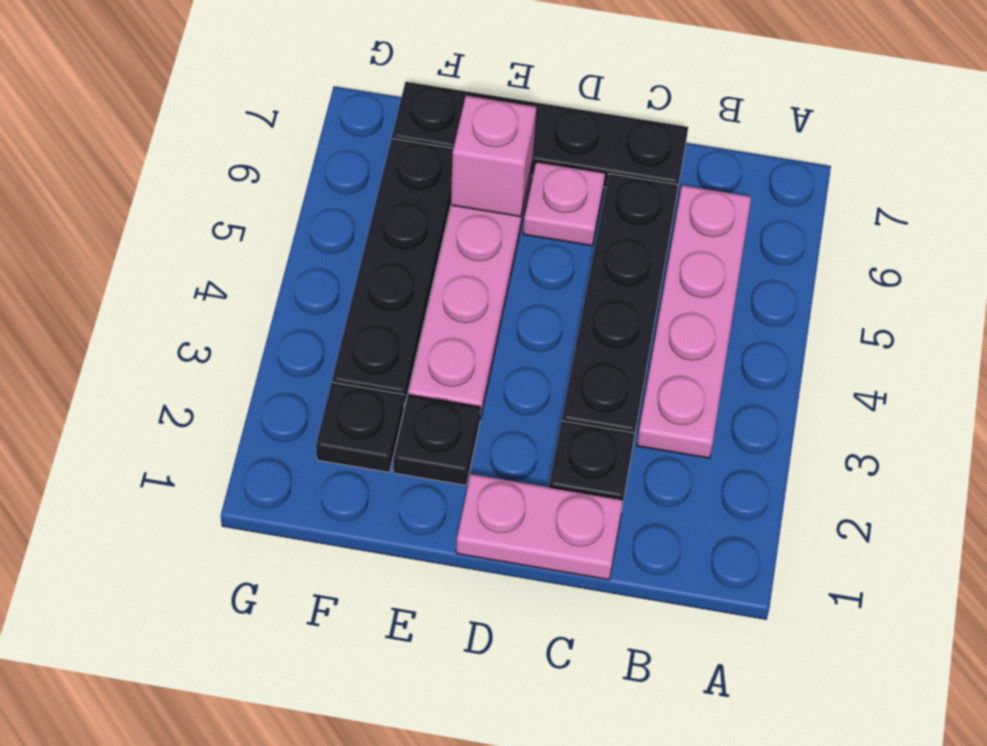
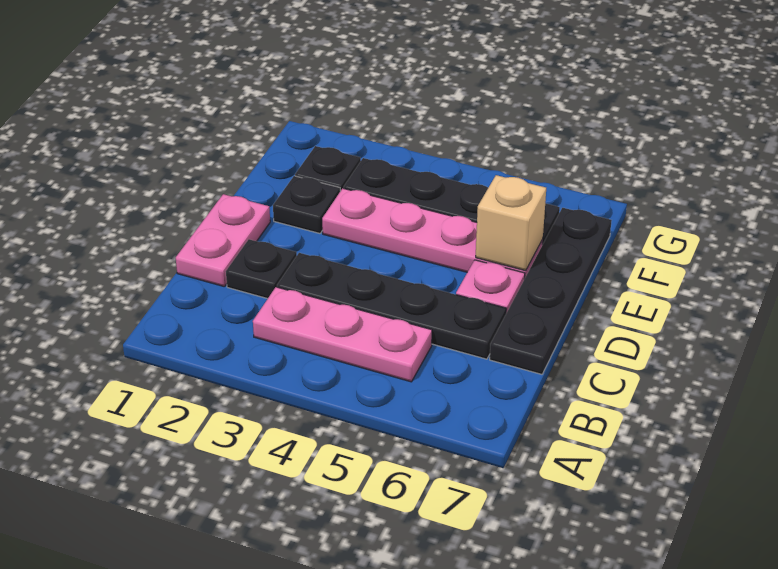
pink 1x4 plate [637,185,751,458] -> pink 1x3 plate [253,287,432,382]
pink 1x1 brick [451,96,537,217] -> tan 1x1 brick [476,175,546,271]

